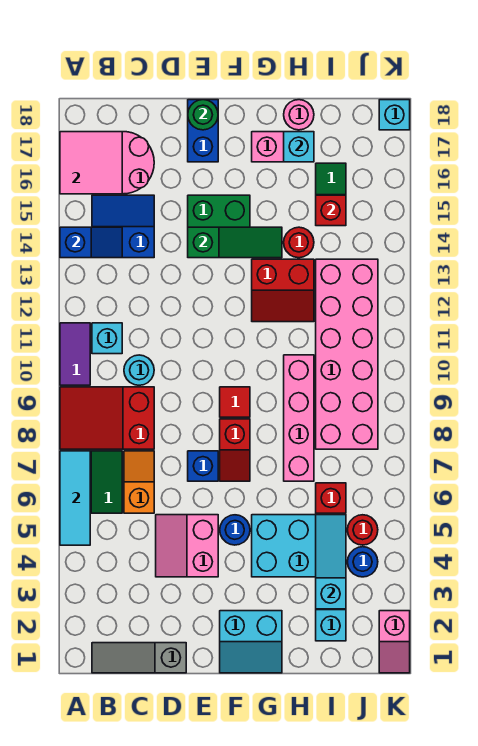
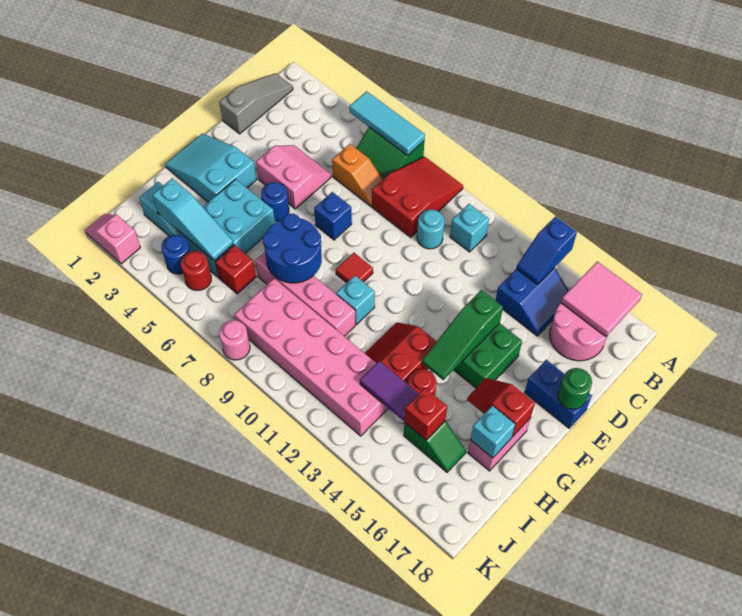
purple 1x2 tile [60,323,90,385] -> purple 1x2 tile moved to [360,361,419,421]
cyan 2x2 slope [220,611,282,673] -> cyan 2x3 slope [165,133,257,202]
red 1x2 slope [220,419,250,481] -> red 1x2 slope moved to [467,378,535,437]
none -> blue 2x2 round brick [263,214,322,283]
pink 1x1 round brick [284,100,314,130] -> pink 1x1 round brick moved to [219,320,250,360]
cyan 1x1 brick [379,100,410,130] -> cyan 1x1 brick moved to [336,276,375,325]

